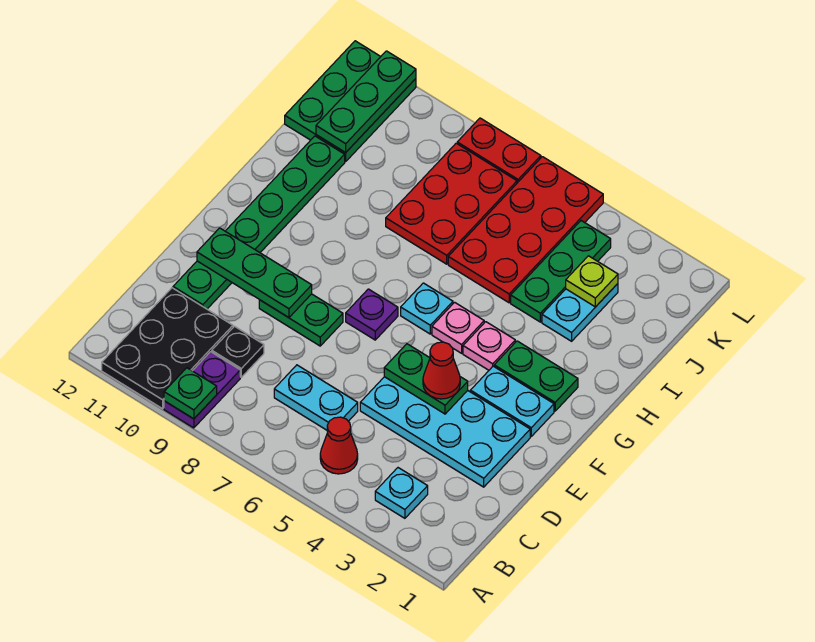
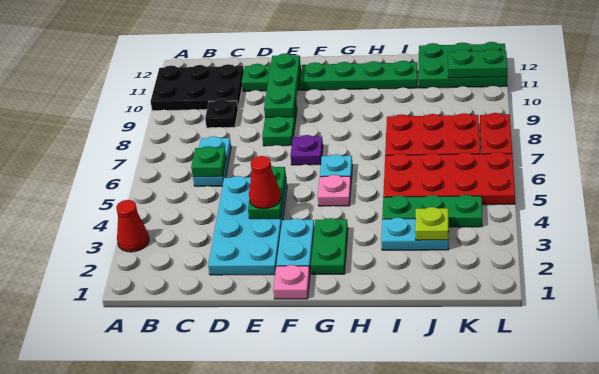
purple 1x2 plate [164,352,240,428] -> none
green 1x1 plate [164,368,217,419] -> green 1x1 plate moved to [191,146,226,177]
cyan 1x1 plate [375,468,428,518] -> none
red 1x1 cone [320,417,358,474] -> red 1x1 cone moved to [116,200,149,252]
pink 1x1 plate [463,322,515,370] -> pink 1x1 plate moved to [273,265,310,299]
green 1x3 plate [316,51,416,153] -> green 1x2 plate [448,49,507,78]

